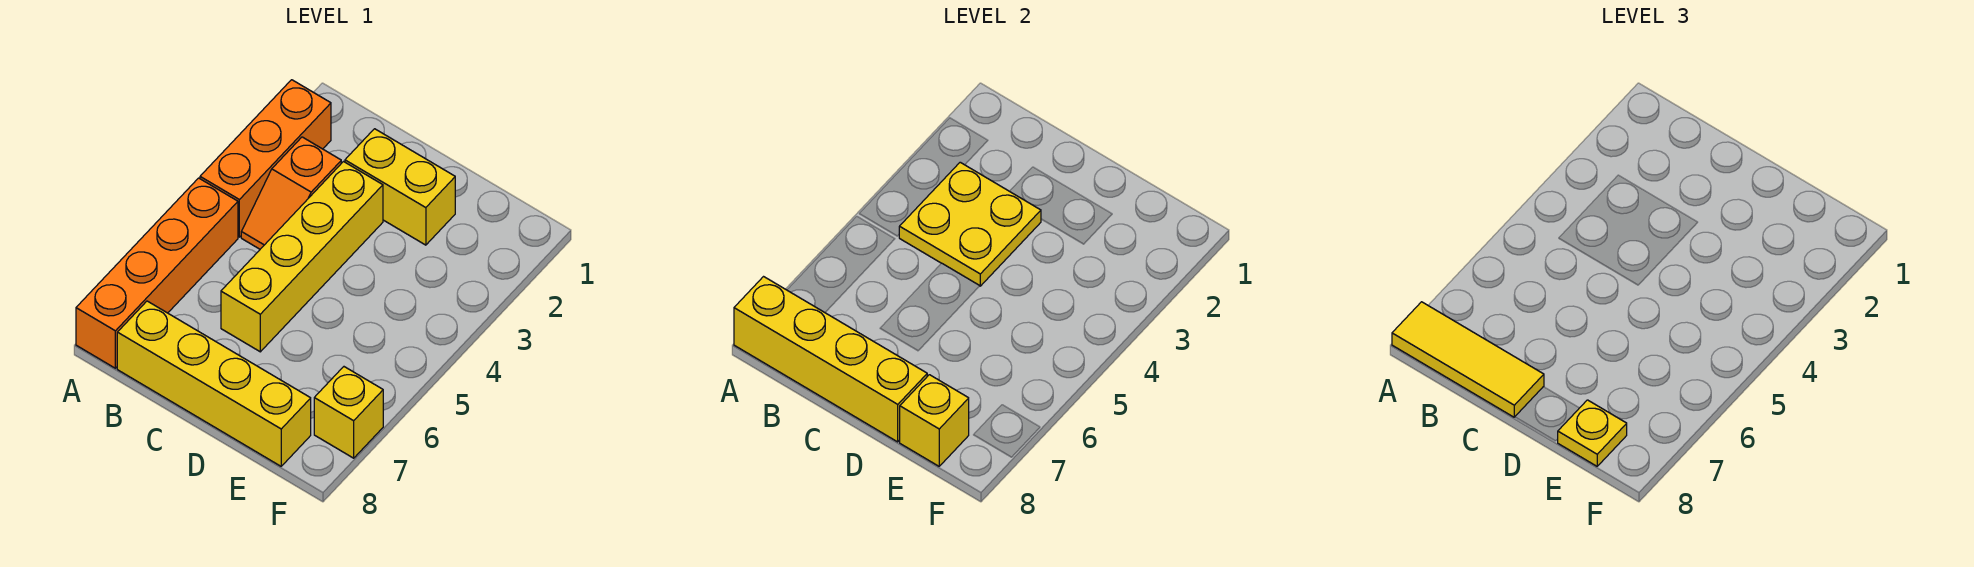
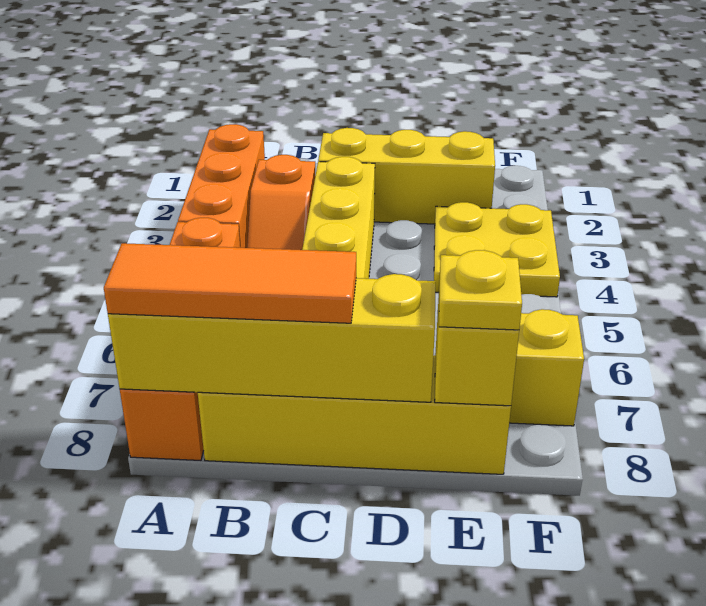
yellow 1x3 tile [1392,302,1544,417] -> orange 1x3 tile [104,243,356,323]
yellow 2x2 plate [899,162,1041,286] -> yellow 2x2 plate moved to [434,202,560,297]
yellow 1x2 brick [345,129,455,245] -> yellow 1x3 brick [318,128,495,224]

